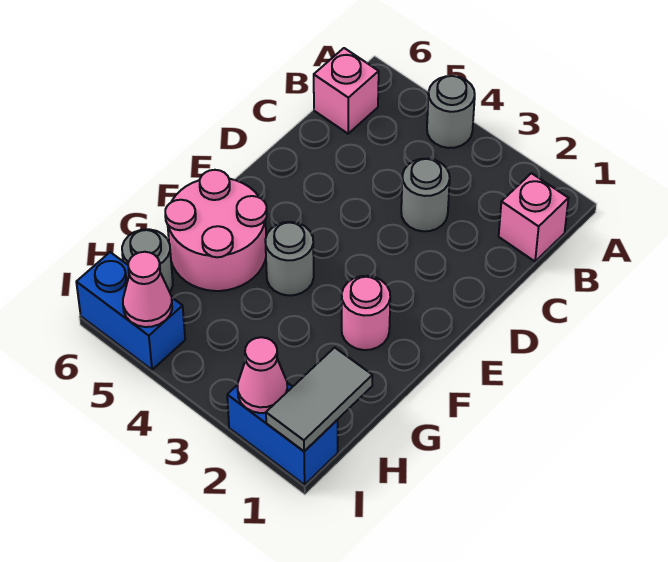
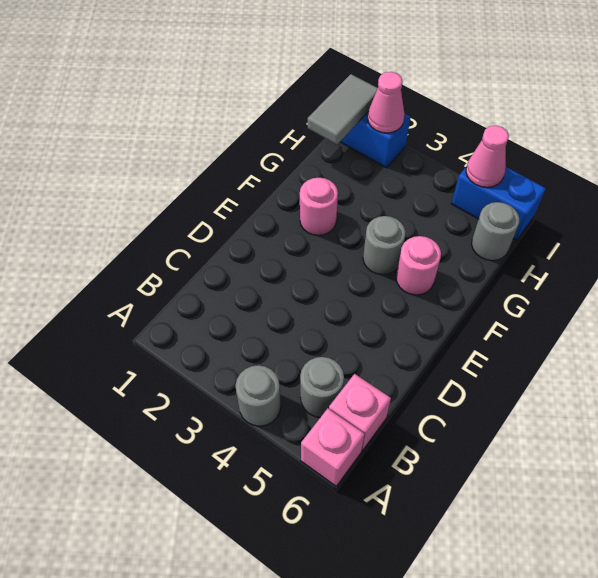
pink 1x1 brick [499,173,568,261] -> pink 1x1 brick moved to [301,408,365,486]
grey 1x1 round brick [401,159,450,231] -> grey 1x1 round brick moved to [300,357,344,417]
pink 2x2 round brick [165,170,267,291] -> pink 1x1 round brick [396,236,441,295]

